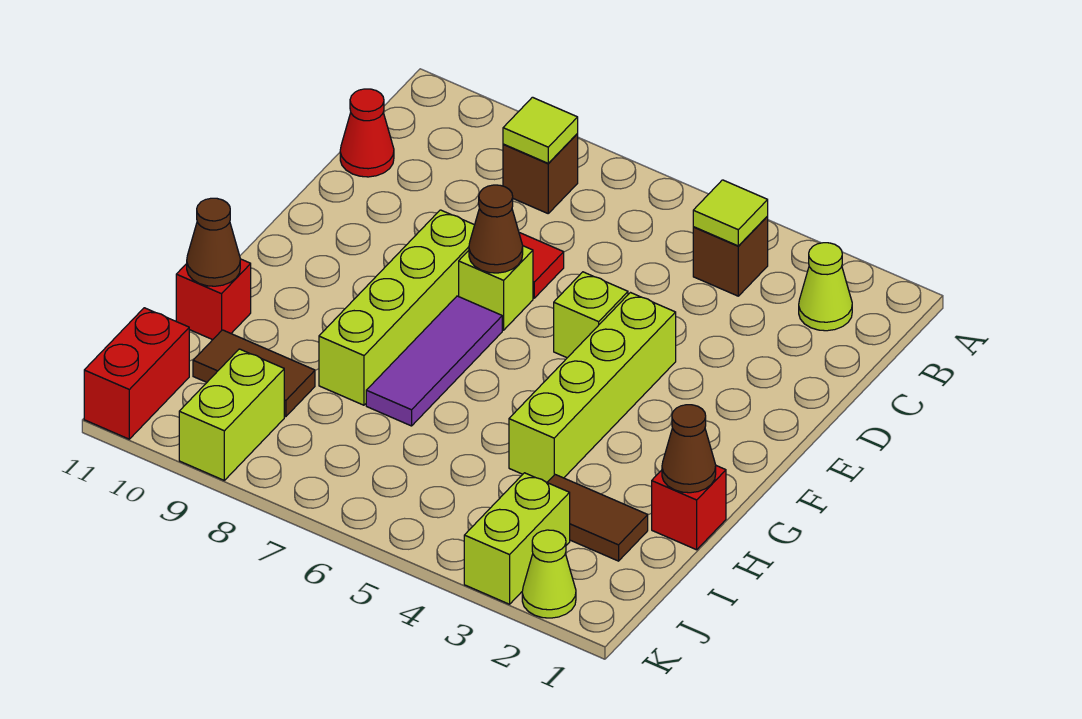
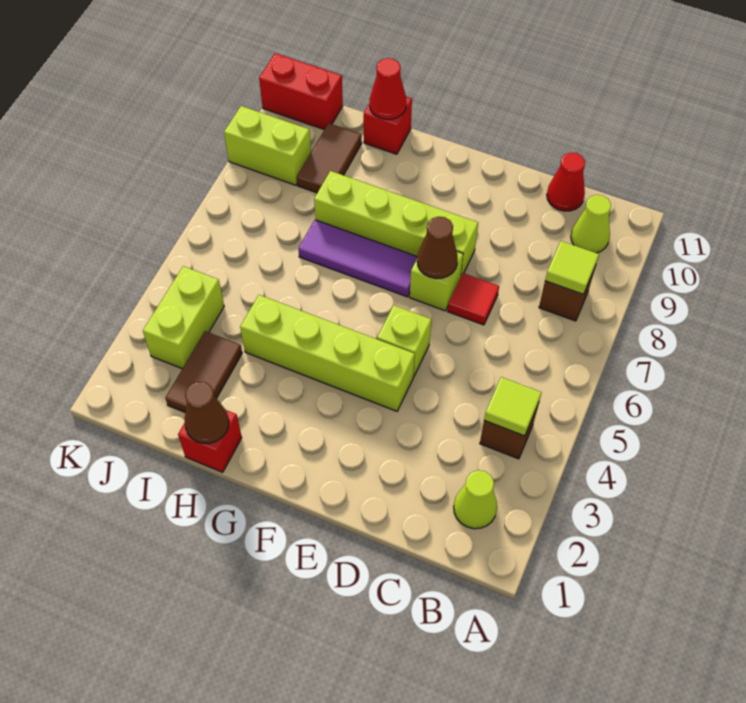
brown 1x1 cone [187,198,240,286] -> red 1x1 cone [370,58,407,120]
lime 1x2 brick [464,473,570,604] -> lime 1x2 brick turned to [143,266,224,369]
lime 1x1 cone [522,530,576,618] -> lime 1x1 cone moved to [571,195,611,253]

